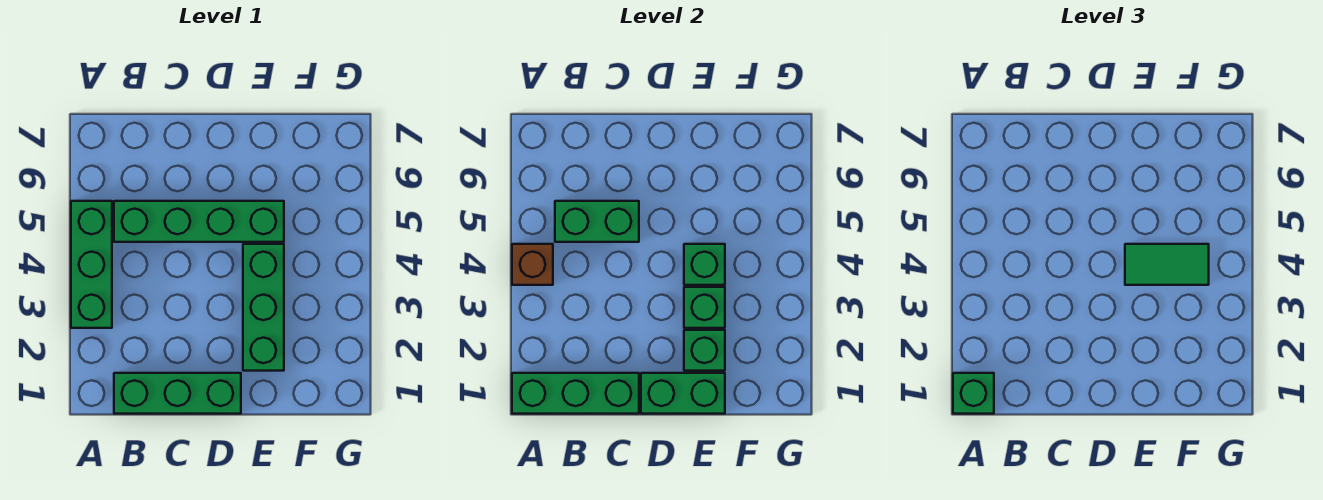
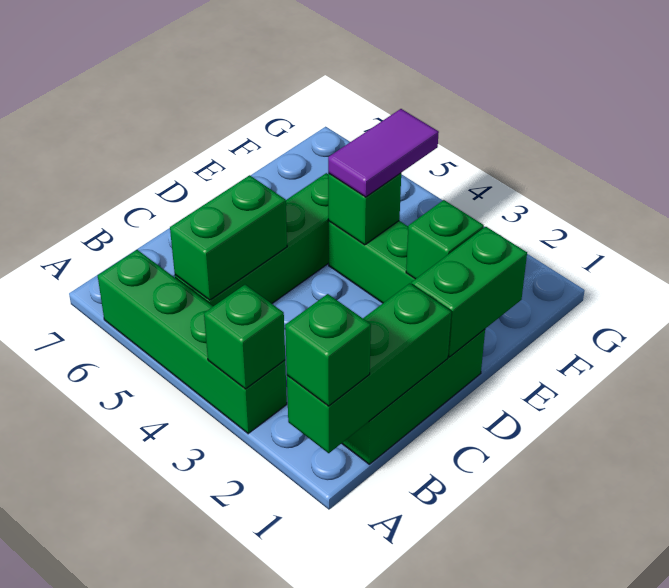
green 1x3 brick [71,201,112,328] -> green 1x4 brick [98,250,287,434]
brown 1x1 brick [512,244,553,285] -> none
green 1x1 brick [684,287,725,328] -> green 1x1 brick moved to [204,285,285,389]
green 1x2 tile [1125,244,1209,285] -> purple 1x2 tile [328,109,439,197]

